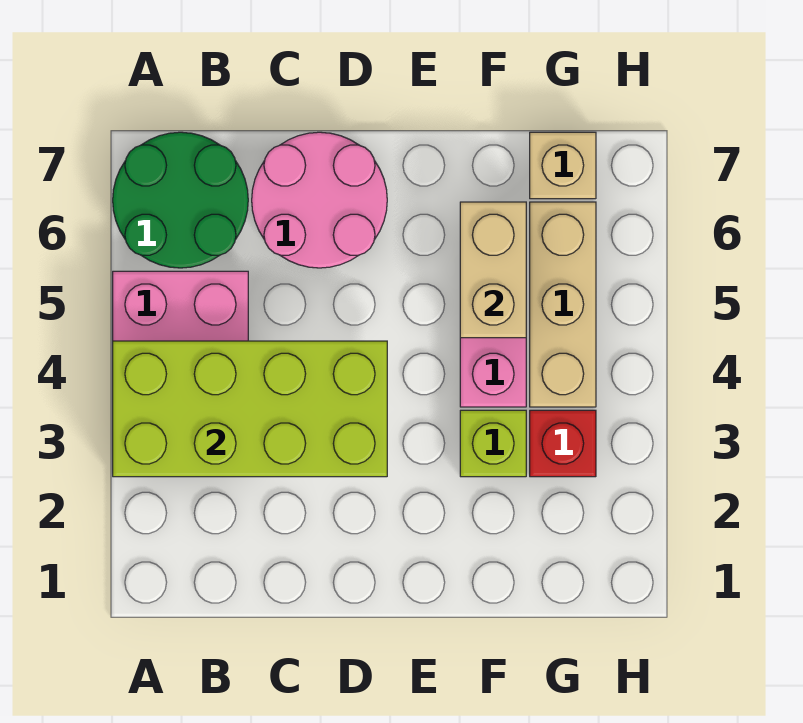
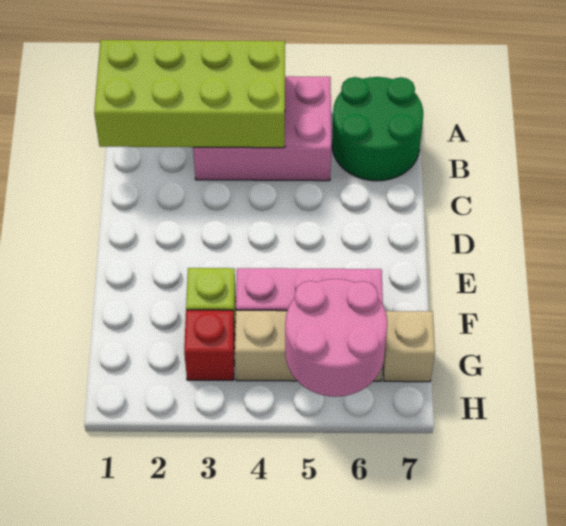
lime 2x4 brick [113,341,387,477] -> lime 2x4 brick turned to [94,40,285,148]
pink 2x2 round brick [252,132,387,268] -> pink 2x2 round brick moved to [285,279,387,397]
tan 1x2 brick [460,202,526,338] -> none

